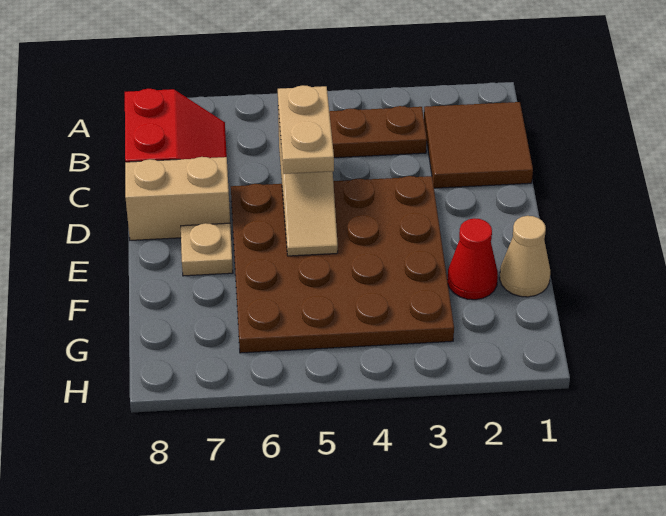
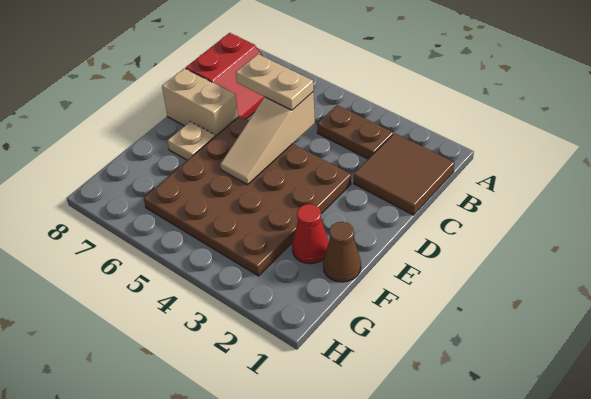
tan 1x2 plate [278,85,334,174] -> tan 1x2 plate turned to [236,54,313,110]
tan 1x1 cone [500,216,550,297] -> brown 1x1 cone [323,222,361,282]

